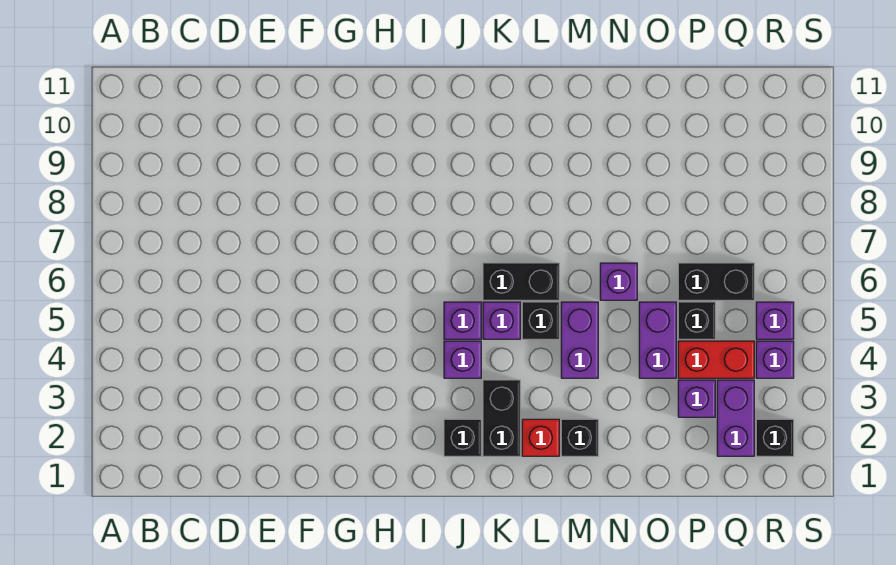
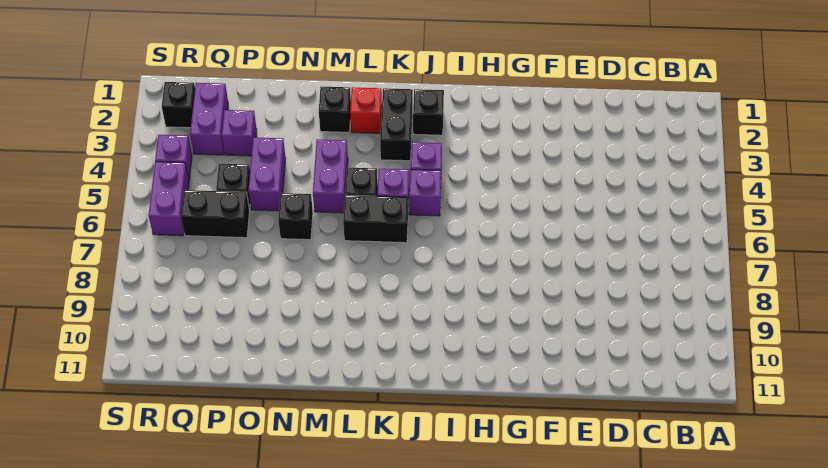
purple 1x1 brick [600,263,637,300] -> black 1x1 brick [278,193,313,240]
red 1x2 brick [678,341,754,378] -> none
purple 1x1 brick [756,302,794,339] -> purple 1x2 brick [149,162,189,236]

